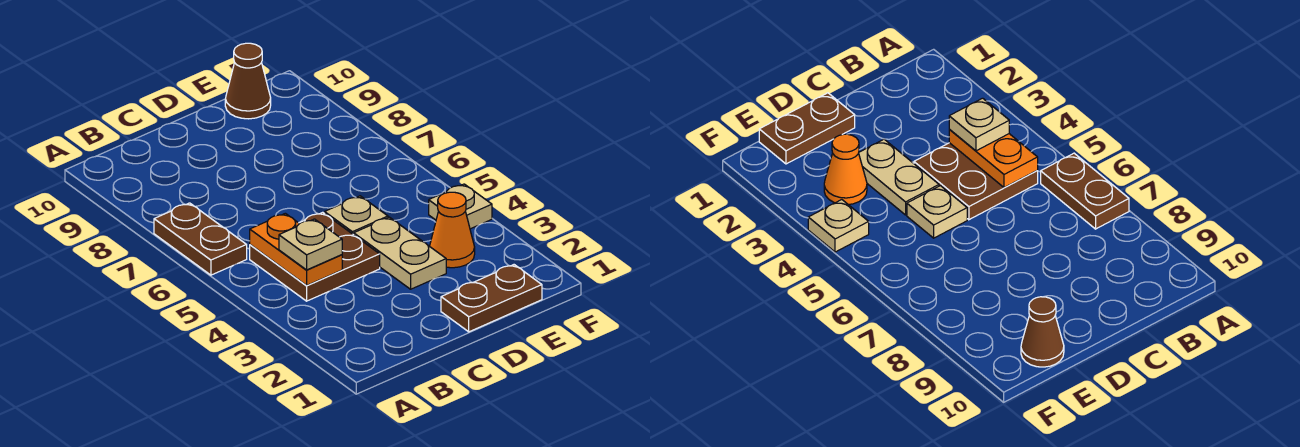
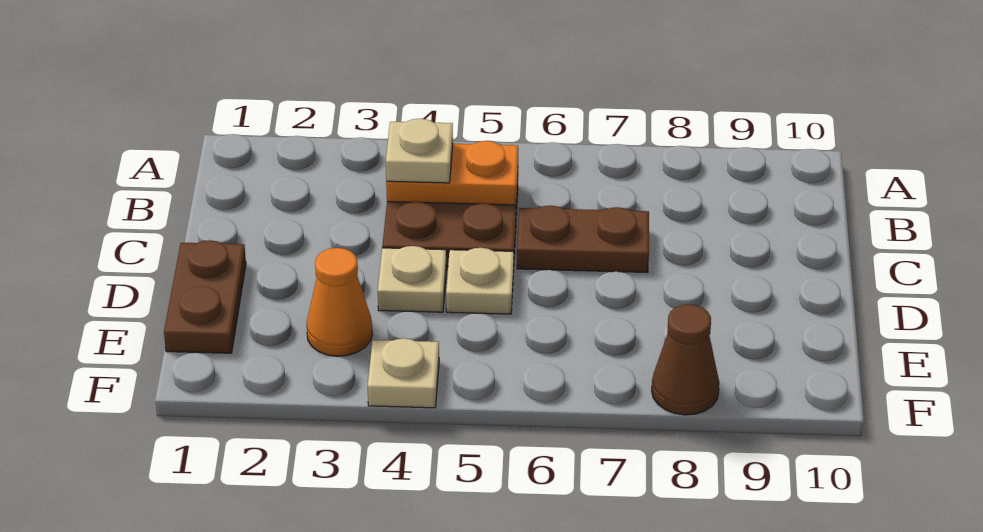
brown 1x2 plate [154,203,247,275] -> brown 1x2 plate moved to [517,205,649,273]
tan 1x2 plate [354,217,446,289] -> tan 1x1 plate [378,246,447,312]
brown 1x1 cone [225,43,271,119] -> brown 1x1 cone moved to [652,304,719,415]

